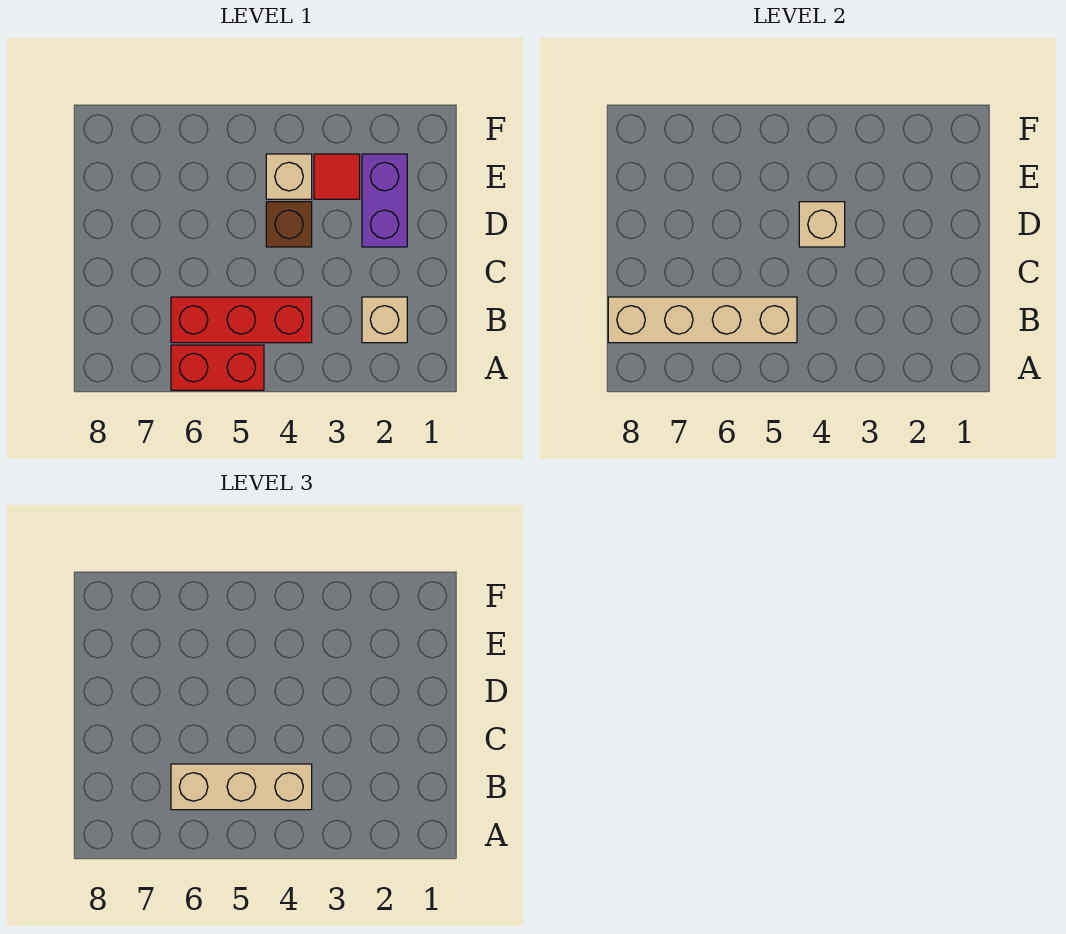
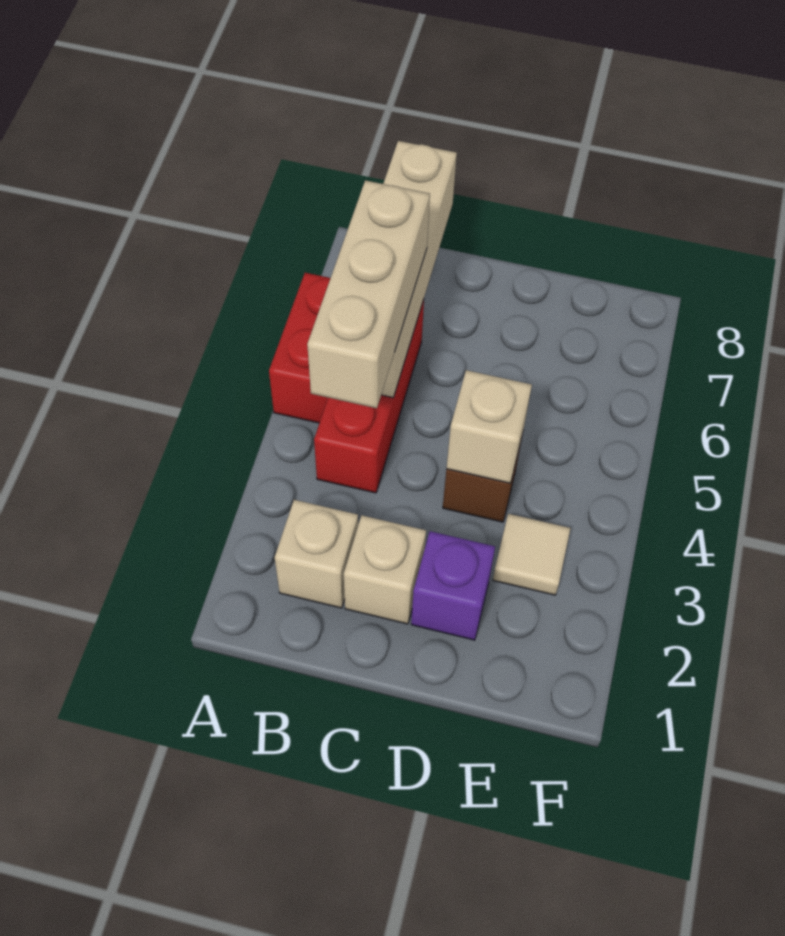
purple 1x2 brick [362,154,407,247] -> purple 1x1 brick [411,531,495,640]
red 1x1 tile [314,154,360,199] -> tan 1x1 tile [493,514,571,595]
tan 1x1 brick [266,154,312,199] -> tan 1x1 brick moved to [344,515,426,624]

